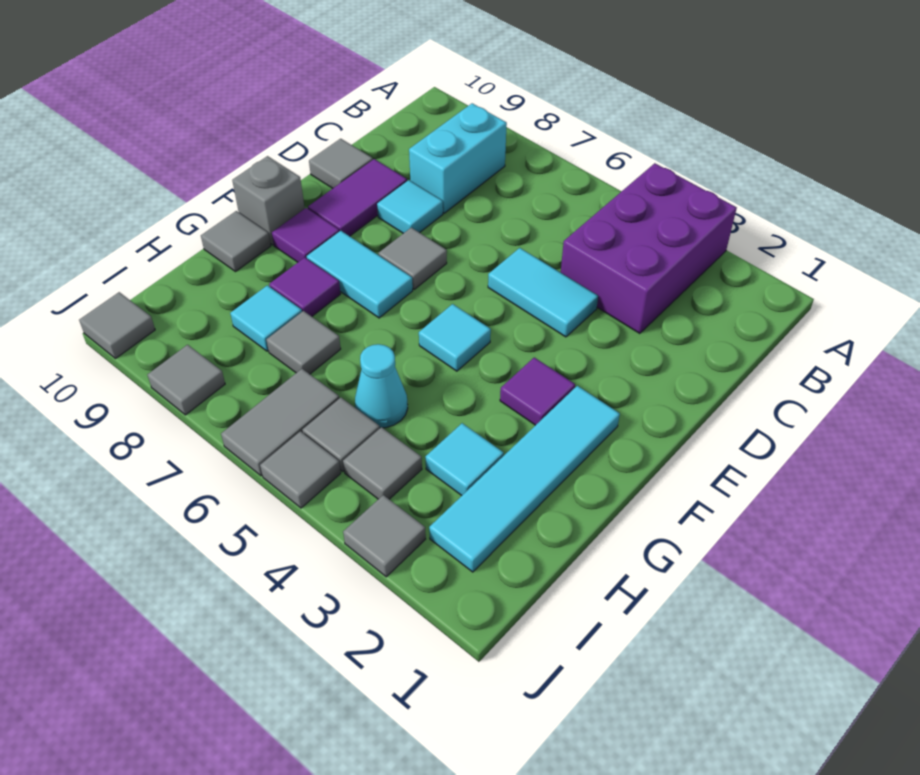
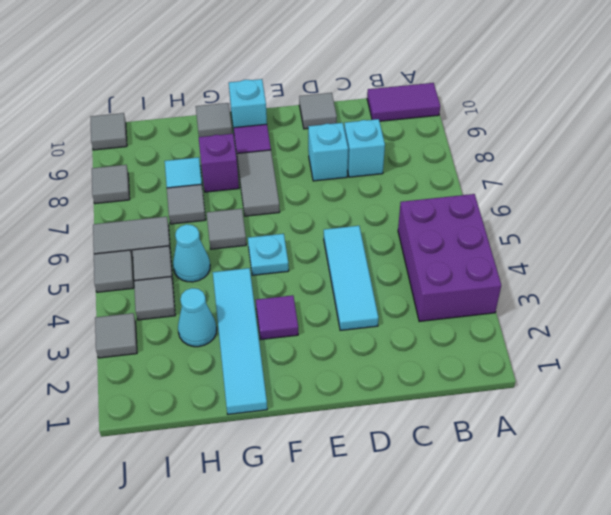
purple 2x3 brick [561,163,737,334] -> purple 2x3 brick turned to [398,194,501,322]
cyan 1x2 brick [409,103,507,213] -> cyan 1x1 brick [344,119,385,177]
cyan 1x2 tile [488,248,598,337] -> cyan 1x3 tile [324,226,378,330]
cyan 1x1 tile [377,180,443,233] -> cyan 1x1 brick [308,123,348,181]
purple 1x2 tile [308,159,407,236] -> purple 1x2 tile moved to [367,83,440,121]
grey 1x1 tile [378,228,447,289] -> grey 1x1 tile moved to [207,209,246,249]
cyan 1x4 tile [429,386,620,572] -> cyan 1x4 tile turned to [213,268,267,414]
cyan 1x1 tile [419,304,491,371] -> cyan 1x1 plate [248,234,289,275]
cyan 1x2 tile [307,231,413,318] -> grey 1x2 tile [237,150,280,216]
grey 1x1 brick [232,156,305,245] -> cyan 1x1 brick [229,79,267,130]
purple 1x1 tile [269,258,341,316] -> purple 1x1 brick [199,134,239,192]
cyan 1x1 tile [426,423,504,495] -> cyan 1x1 cone [178,288,217,347]

